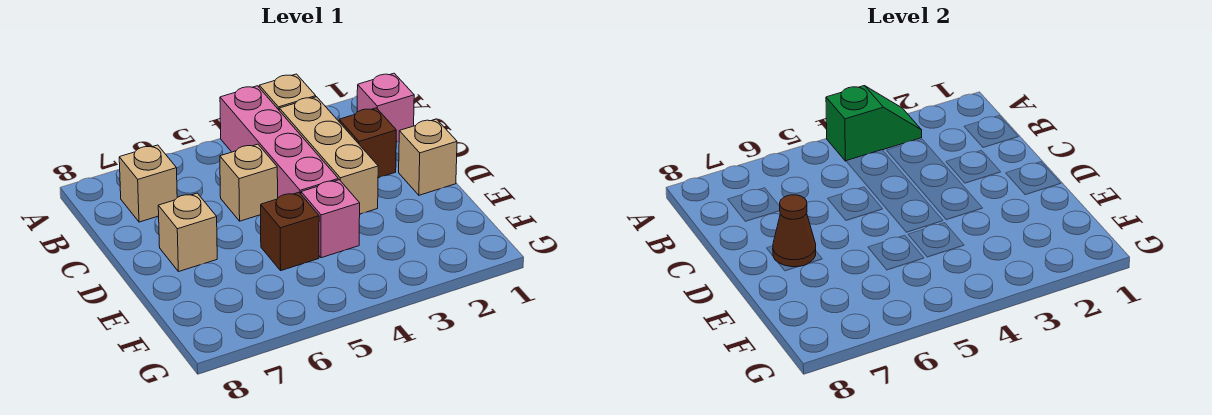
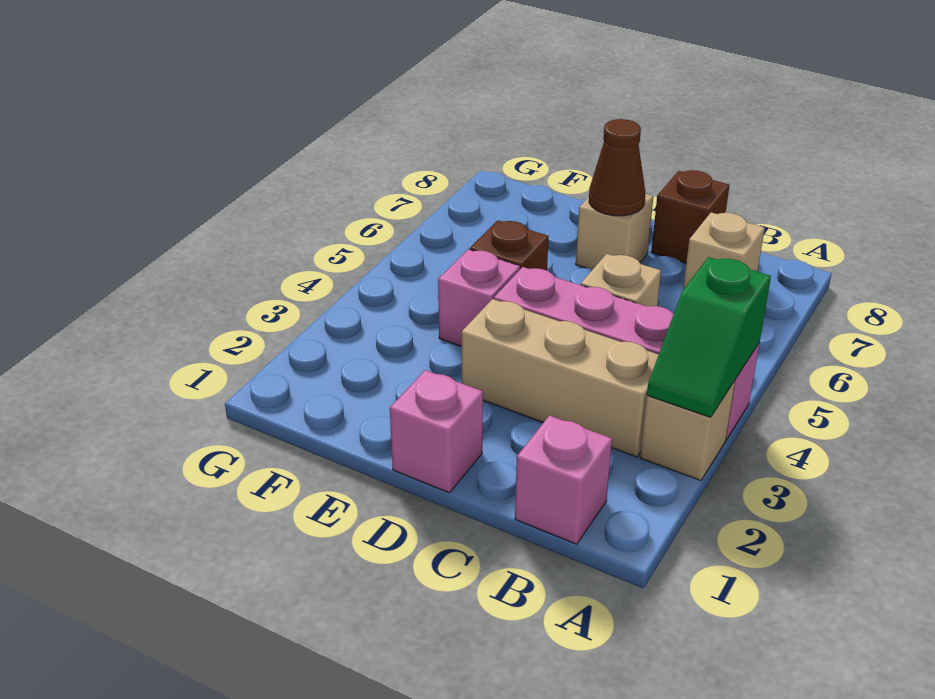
brown 1x1 brick [339,108,396,178] -> brown 1x1 brick moved to [651,170,729,263]
tan 1x1 brick [399,119,457,195] -> pink 1x1 brick [390,370,483,493]

